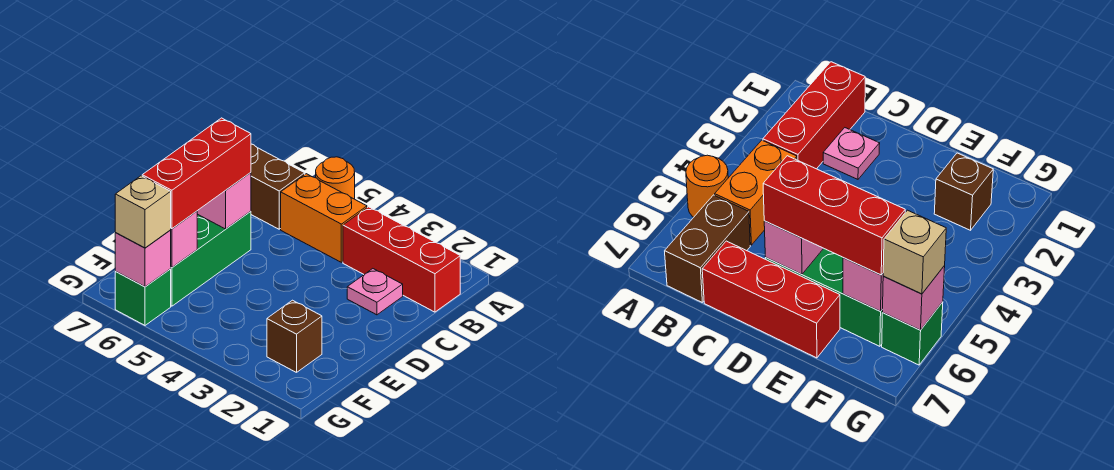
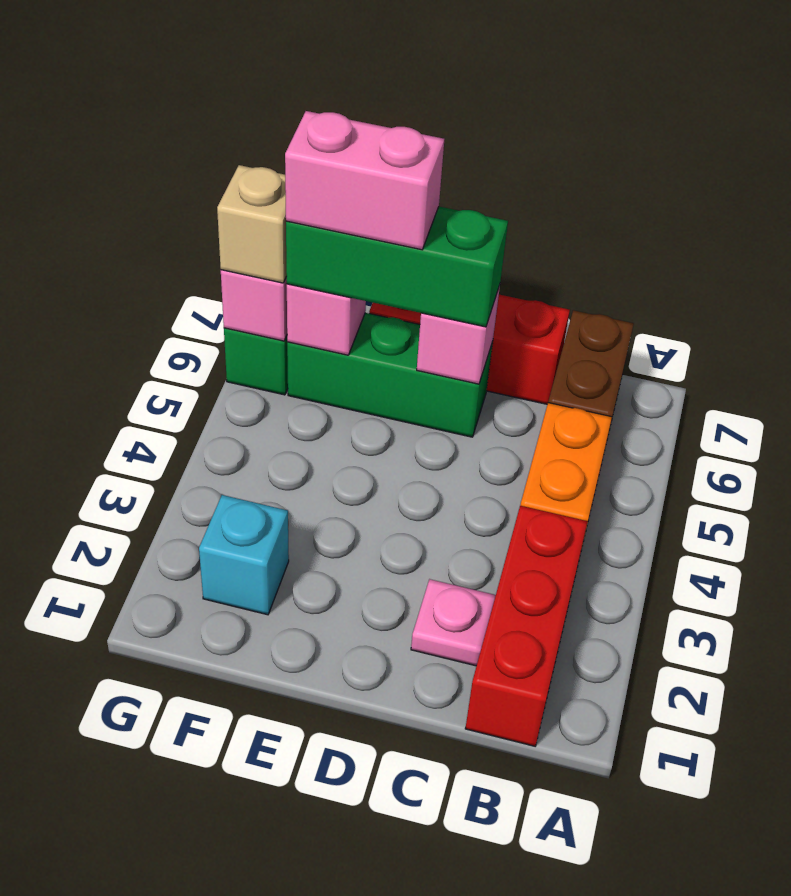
orange 1x1 round brick [316,157,355,199] -> none
red 1x3 brick [142,118,251,229] -> green 1x3 brick [286,206,508,327]
none -> pink 1x2 brick [285,111,444,250]
brown 1x1 brick [267,300,322,373] -> cyan 1x1 brick [199,495,289,615]

